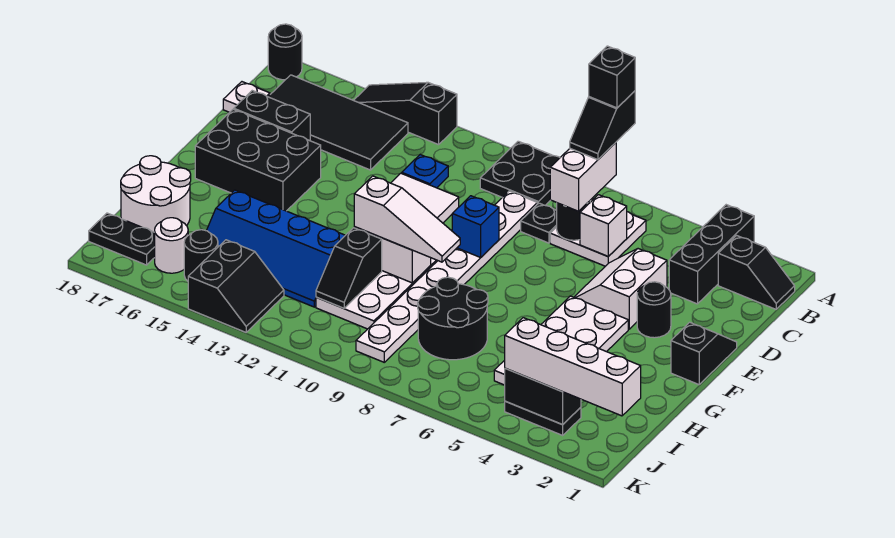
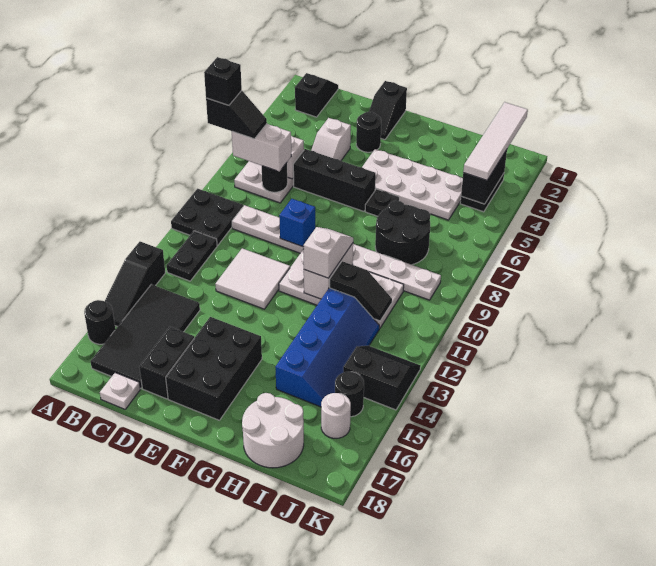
black 1x3 brick [669,205,754,304] -> black 1x3 brick moved to [293,149,376,211]
black 1x1 round brick [268,24,302,80] -> black 1x1 round brick moved to [84,300,115,344]
black 1x1 plate [521,203,557,243] -> black 1x1 plate moved to [365,189,399,216]
blue 1x1 plate [402,154,448,188] -> none
white 2x2 slope [574,249,667,329] -> white 1x2 slope [311,118,351,161]
black 1x2 slope [671,322,737,385] -> black 1x2 slope turned to [369,81,407,140]
white 1x3 slope [354,176,460,262] -> white 1x2 slope [303,227,353,278]
white 1x4 brick [505,318,641,416] -> white 1x4 tile [463,102,528,180]
black 1x2 plate [89,213,155,265] -> black 1x2 plate moved to [167,231,217,281]

